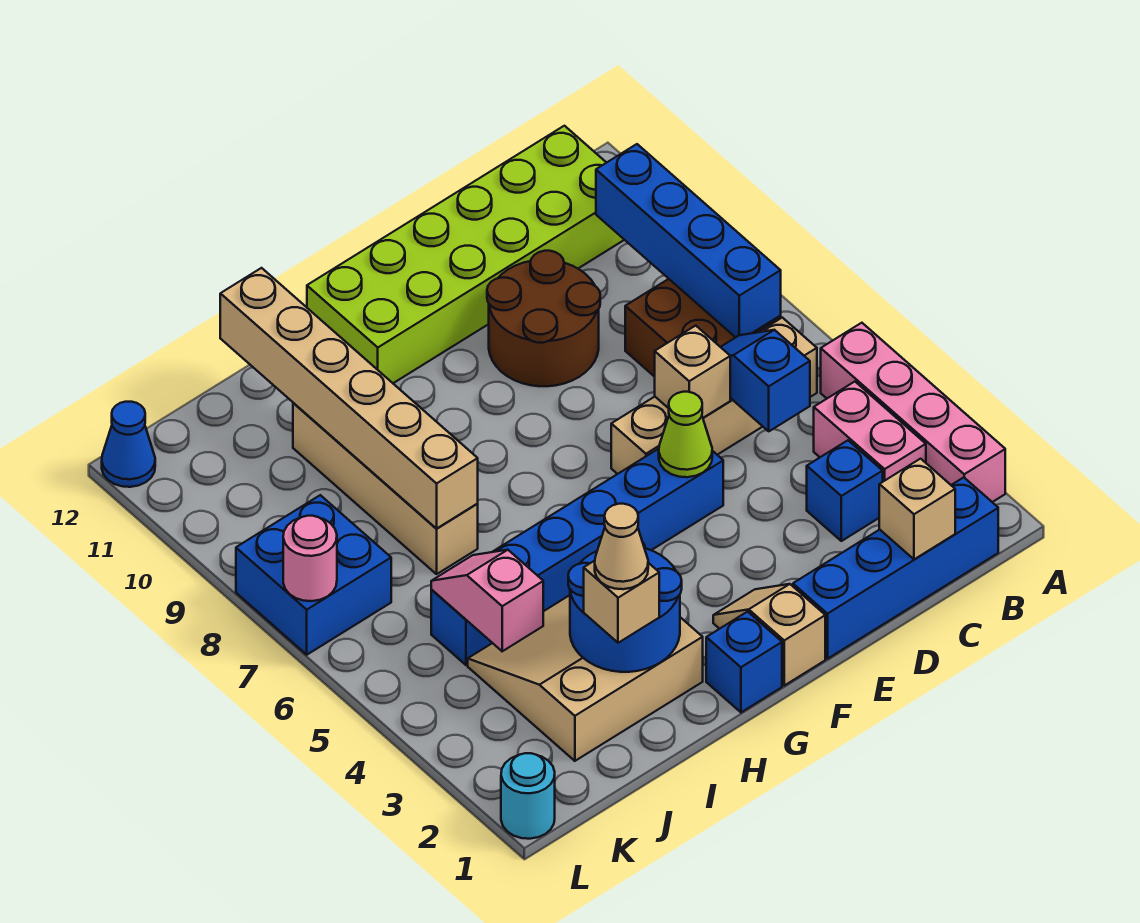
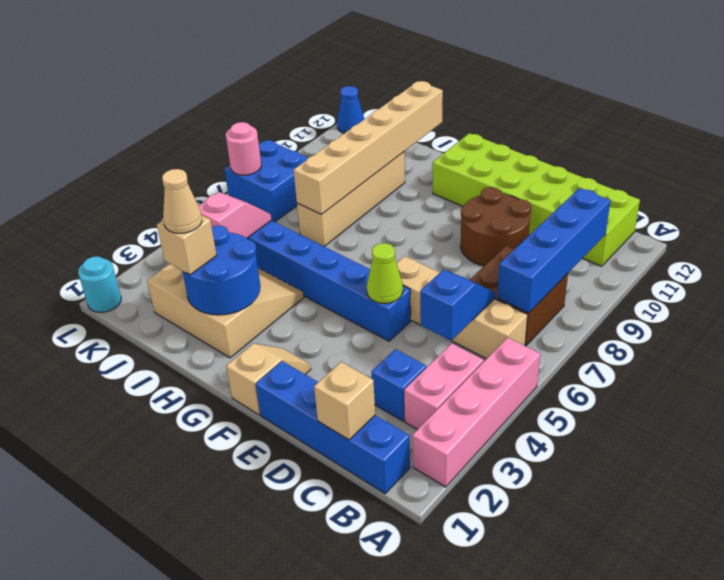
tan 1x1 brick [655,326,730,418] -> none
blue 1x1 brick [706,612,782,712] -> none

